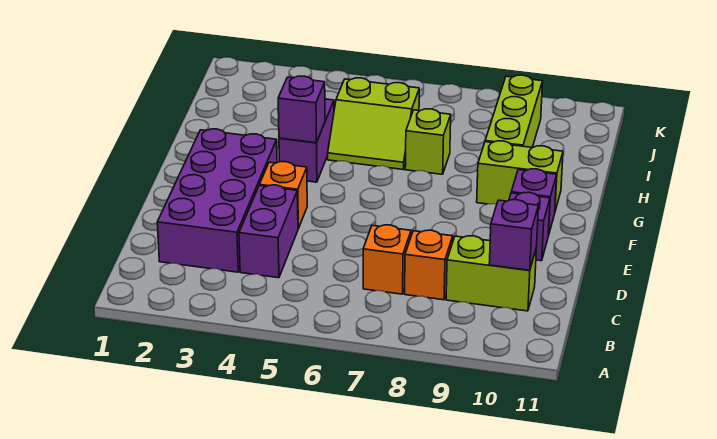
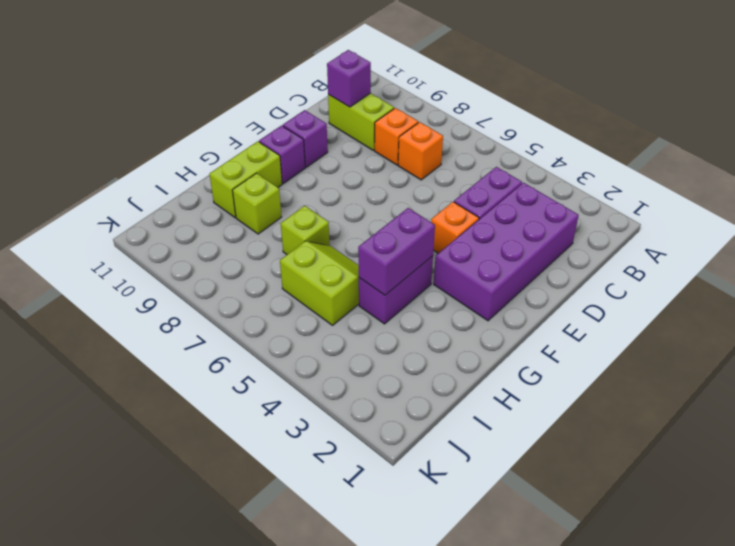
purple 1x1 brick [278,76,325,143] -> purple 1x2 brick [358,208,435,295]
lime 1x2 brick [477,141,563,211] -> lime 1x2 brick turned to [209,141,282,218]
lime 1x3 brick [485,75,543,147] -> lime 1x1 brick [233,173,281,234]

